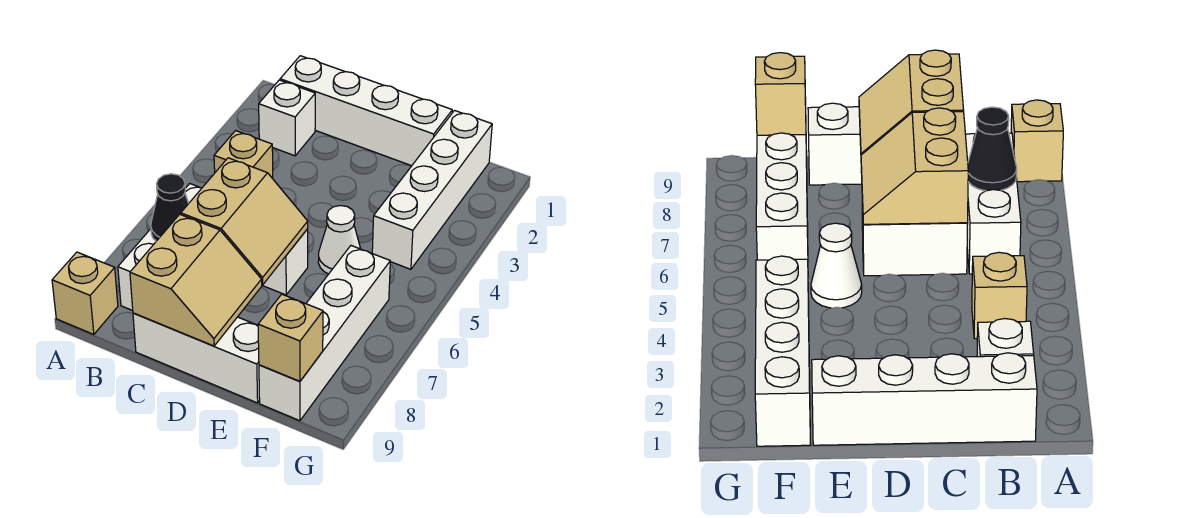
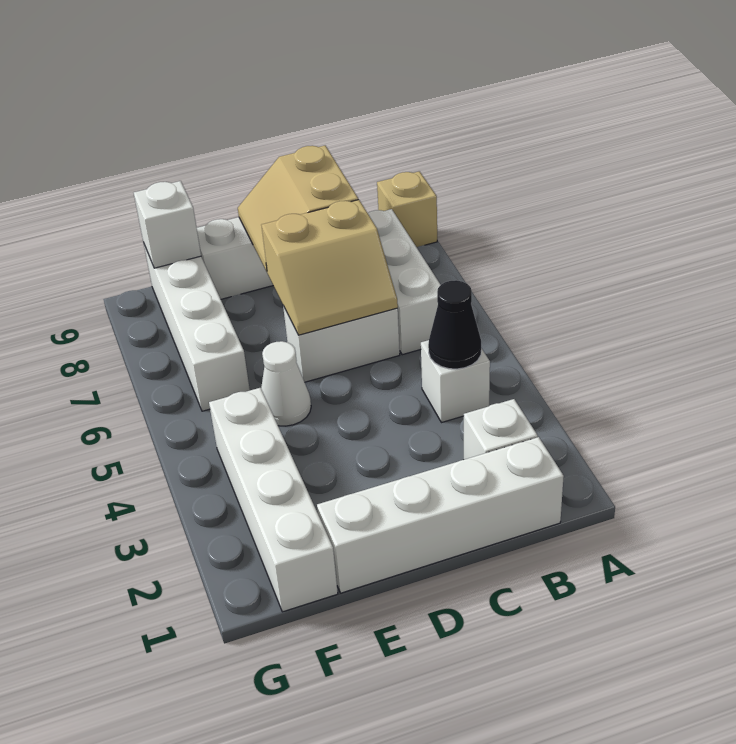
tan 1x1 brick [214,131,273,179] -> white 1x1 brick [421,340,490,423]
black 1x1 cone [151,174,189,241] -> black 1x1 cone moved to [428,280,481,369]
tan 2x2 slope [181,158,308,285] -> tan 2x2 slope turned to [261,200,398,335]
tan 1x1 brick [258,294,323,381] -> white 1x1 brick [134,181,201,268]

